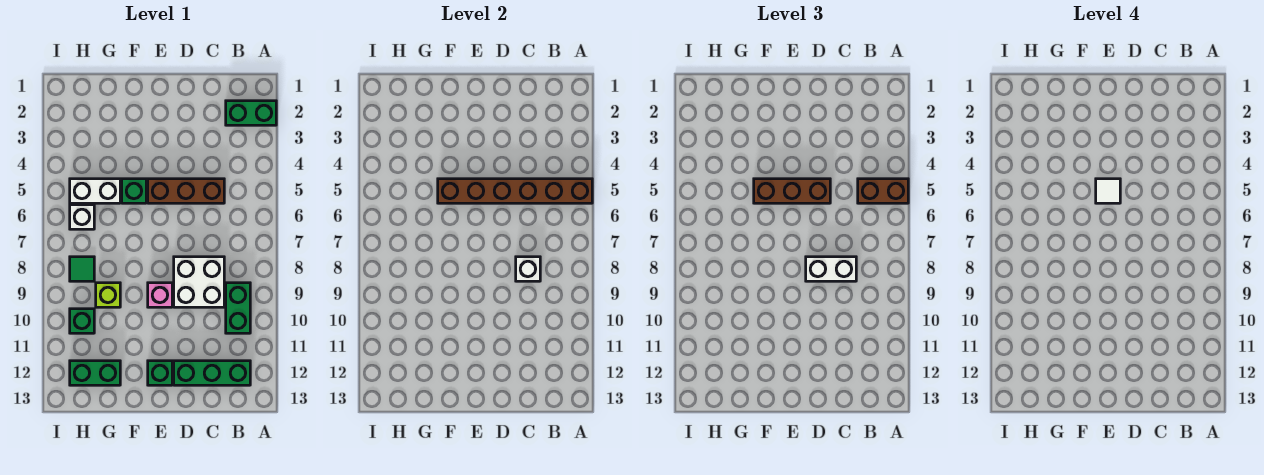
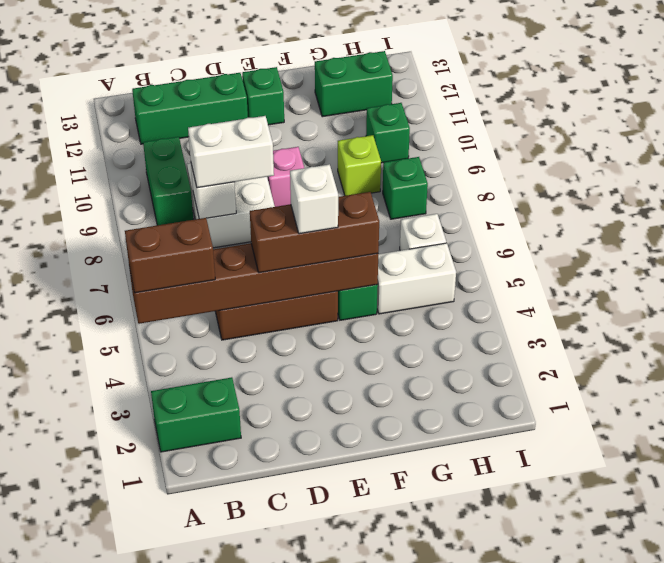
white 1x1 tile [1096,179,1120,203] -> white 1x1 brick [290,164,338,234]
green 1x1 tile [70,257,94,281] -> green 1x1 brick [383,157,428,219]

